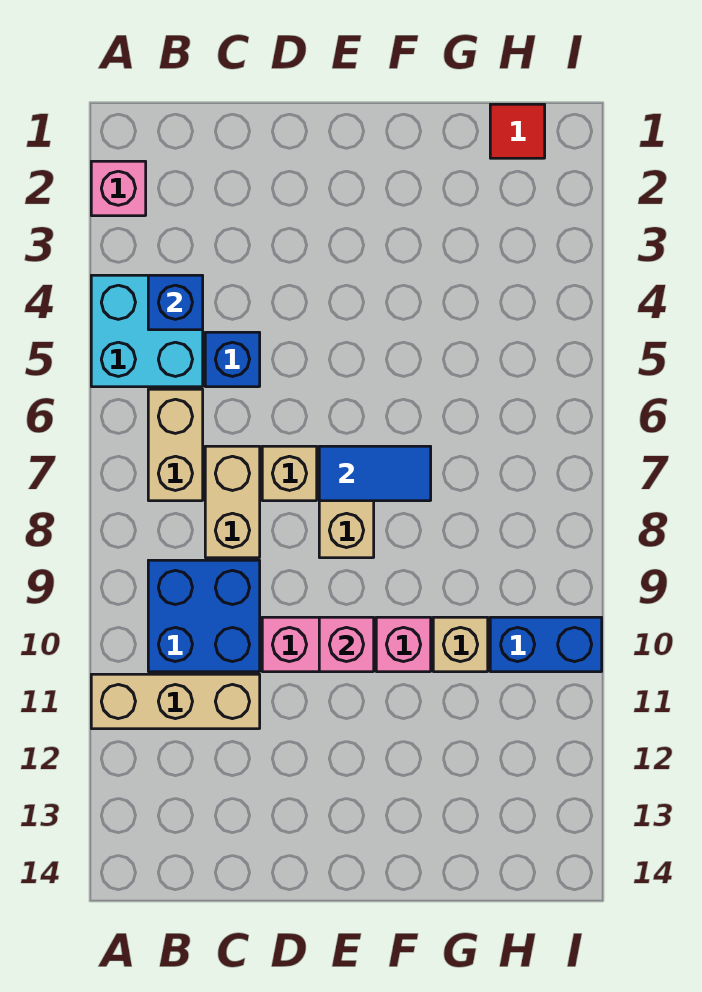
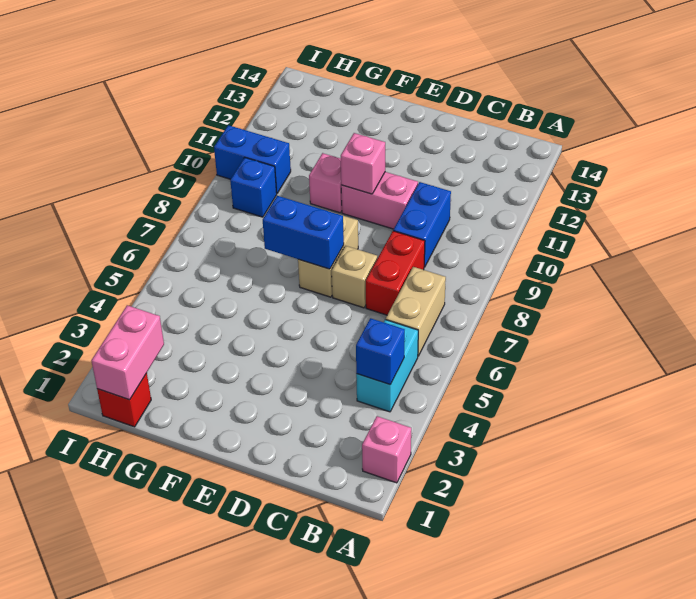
cyan 2x2 brick [91,275,203,387] -> cyan 1x2 brick [356,320,418,412]
tan 1x3 brick [91,674,260,729] -> none
blue 2x2 brick [148,560,260,672] -> blue 1x2 brick [393,182,451,267]
blue 1x1 brick [205,332,260,387] -> blue 1x1 brick moved to [230,158,277,217]
tan 1x2 brick [205,446,260,558] -> red 1x2 brick [366,231,425,315]
blue 1x2 tile [319,446,431,501] -> blue 1x2 brick [263,196,344,269]
tan 1x1 brick [433,617,488,672] -> none
red 1x1 tile [490,104,545,158] -> red 1x1 brick [97,373,151,427]
none -> pink 1x2 brick [91,305,164,400]

